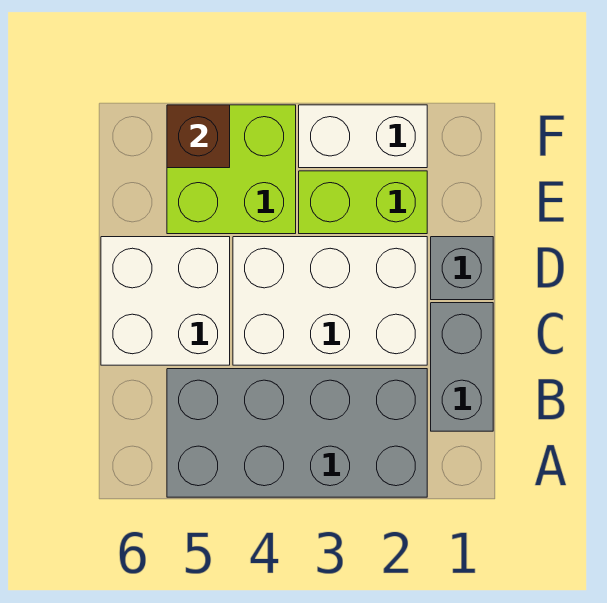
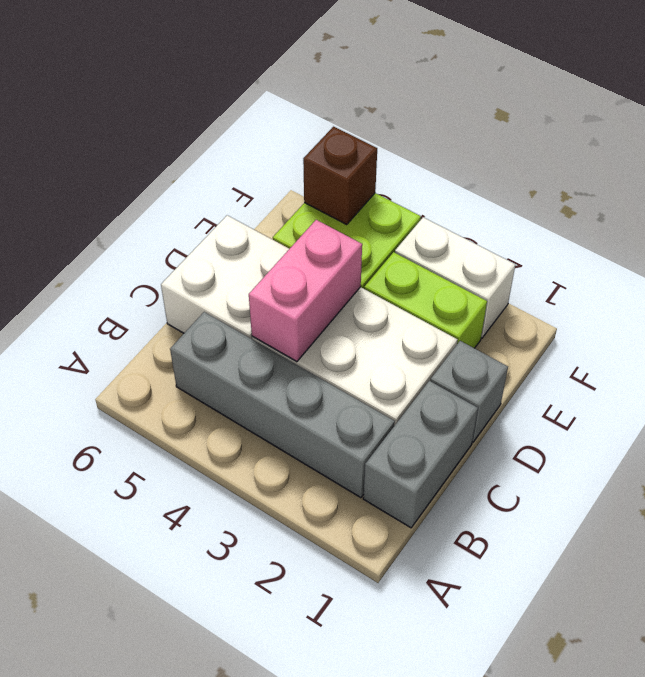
grey 2x4 brick [167,369,427,497] -> grey 1x4 brick [170,312,395,498]
none -> pink 1x2 brick [249,220,362,362]

